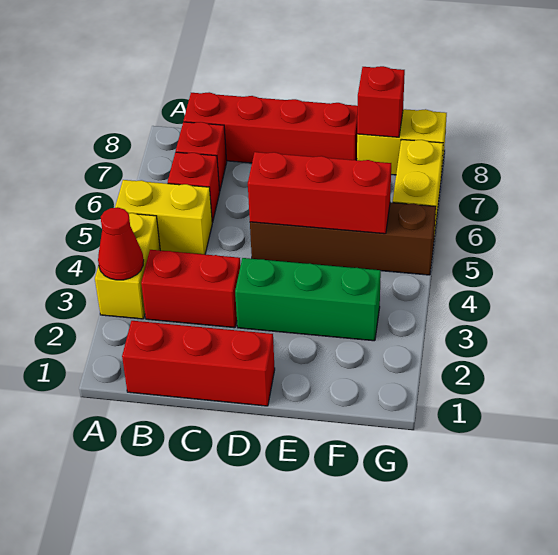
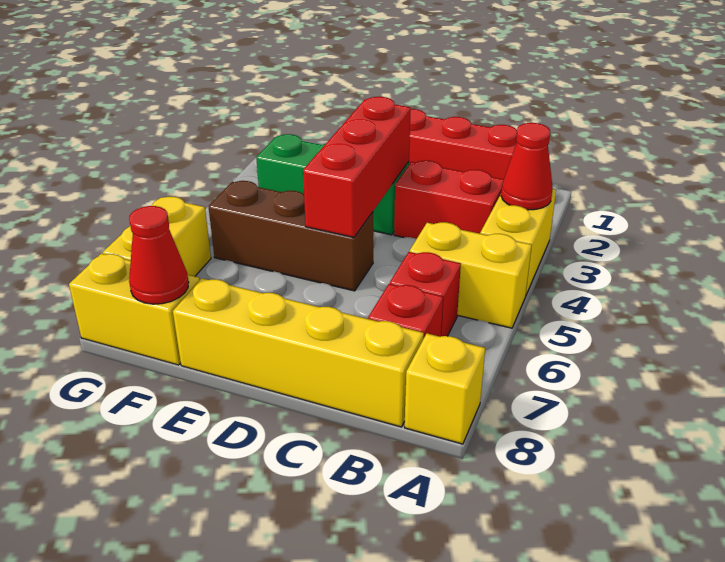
none -> yellow 1x1 brick [405,334,485,444]
red 1x4 brick [184,92,358,163] -> yellow 1x4 brick [173,278,424,427]
brown 1x4 brick [250,202,436,275] -> brown 1x3 brick [208,181,373,291]
red 1x3 brick [248,152,391,234] -> red 1x3 brick turned to [303,97,411,237]
red 1x1 brick [357,66,405,137] -> red 1x1 cone [129,206,189,304]

